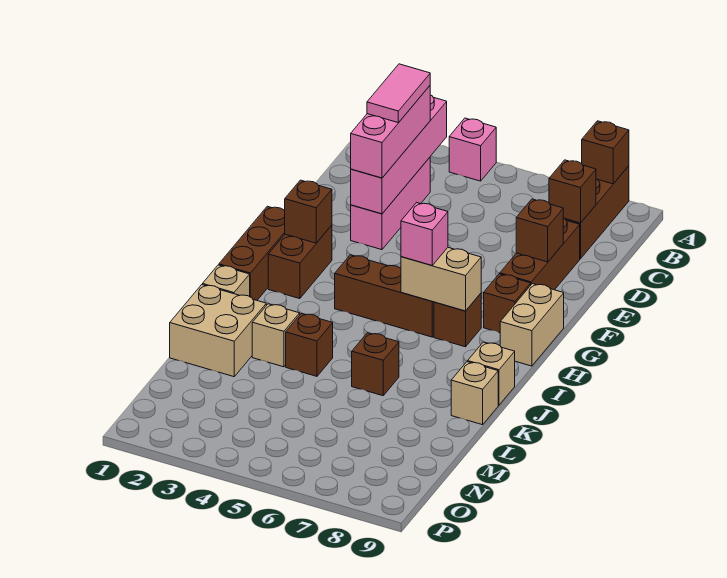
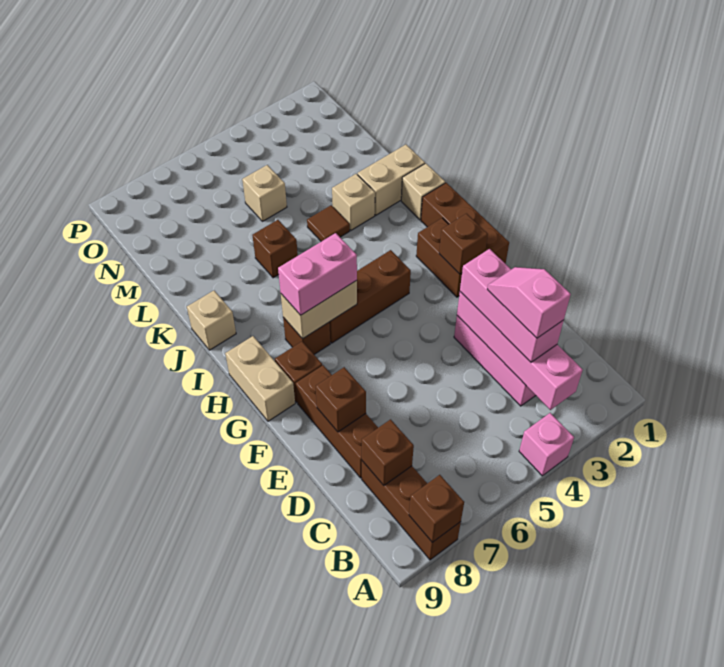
pink 1x2 tile [367,64,430,123] -> pink 1x2 slope [487,267,571,338]
pink 1x1 brick [401,202,448,265] -> pink 1x2 brick [278,233,357,315]
tan 2x2 brick [170,285,266,377] -> tan 1x2 brick [358,145,425,215]
brown 1x1 brick [286,313,333,376] -> brown 1x1 tile [307,205,350,241]
tan 1x1 brick [451,362,498,425] -> tan 1x1 brick moved to [242,165,287,221]

